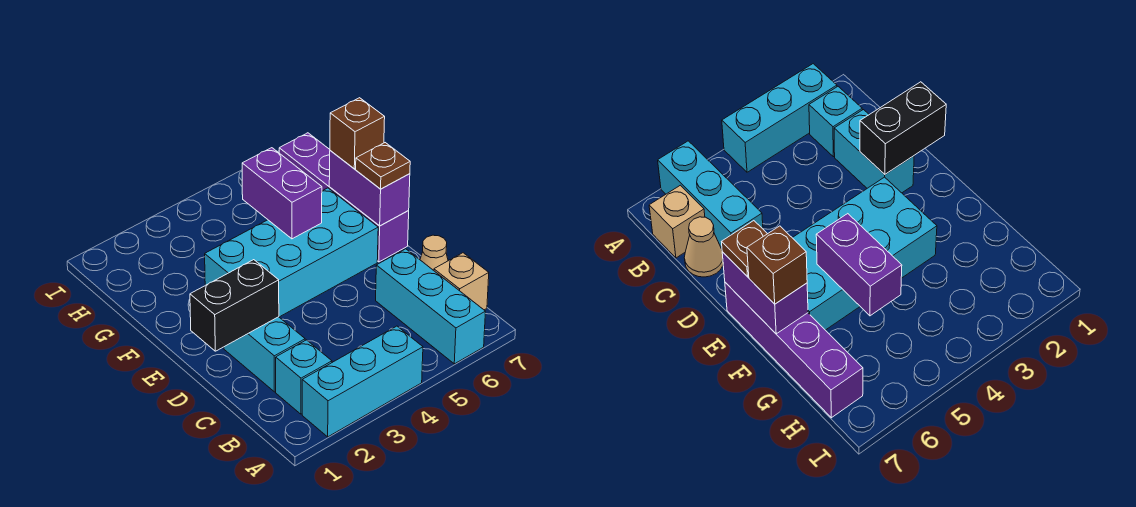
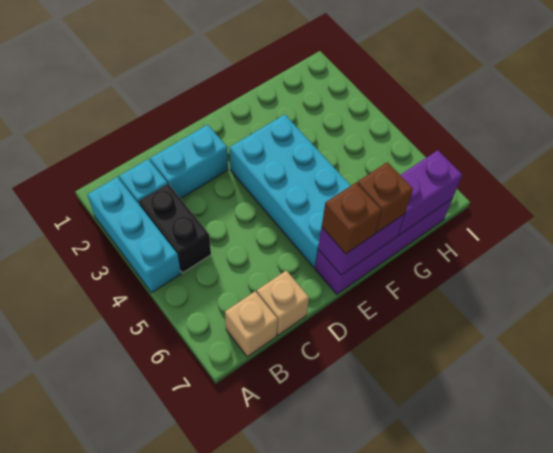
cyan 1x3 brick [376,249,485,364] -> none
tan 1x1 cone [420,235,448,270] -> tan 1x1 brick [257,271,309,335]
black 1x2 brick [190,260,279,351] -> black 1x2 brick moved to [139,184,211,273]
brown 1x1 plate [356,143,410,189] -> brown 1x1 brick [322,183,382,254]
purple 1x2 brick [242,148,322,239] -> purple 1x2 brick moved to [399,150,462,235]

